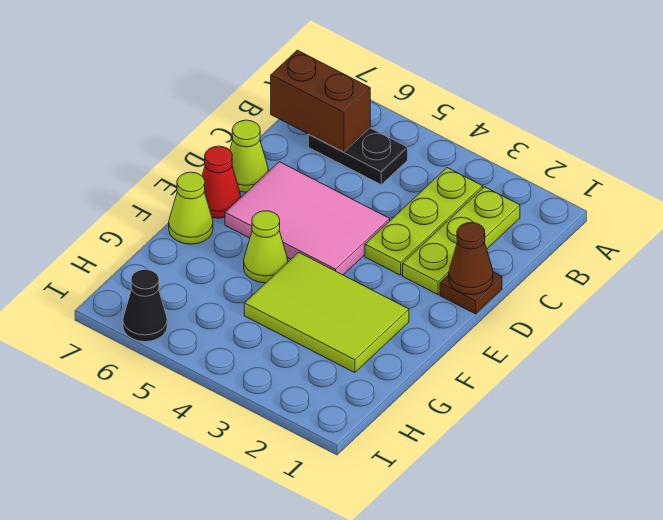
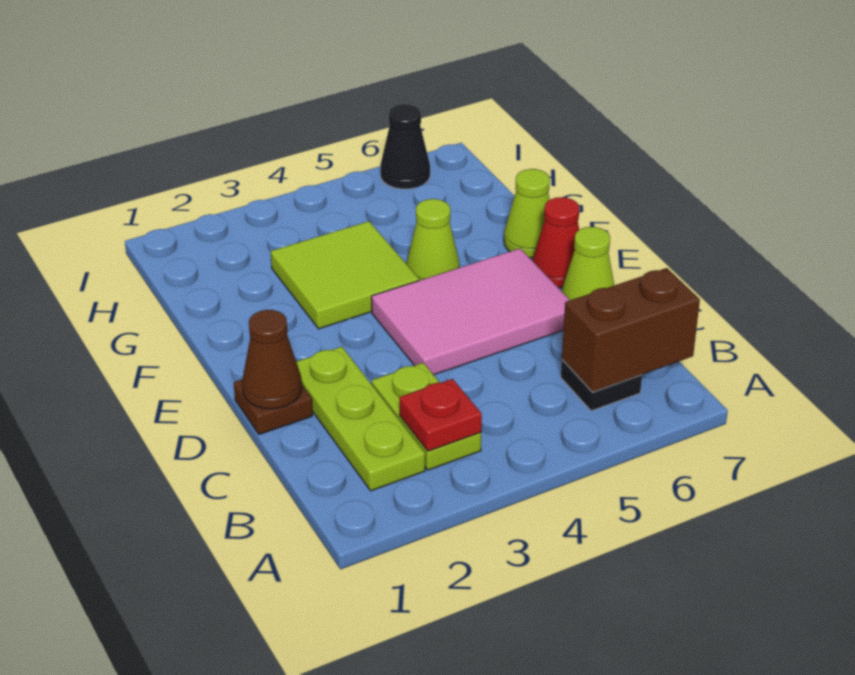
lime 1x3 plate [365,168,483,275] -> lime 1x2 plate [372,363,481,470]
none -> red 1x1 plate [399,379,482,451]
black 1x2 plate [308,128,408,185] -> black 1x1 plate [561,360,642,411]
lime 2x3 tile [244,252,409,373] -> lime 2x2 tile [271,221,419,329]

